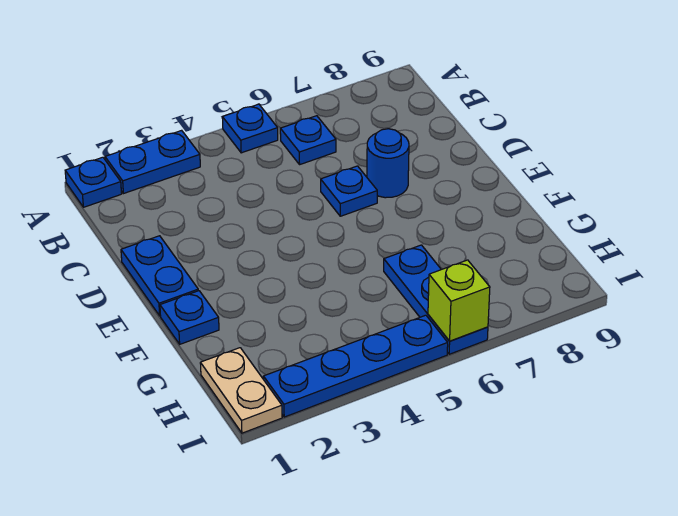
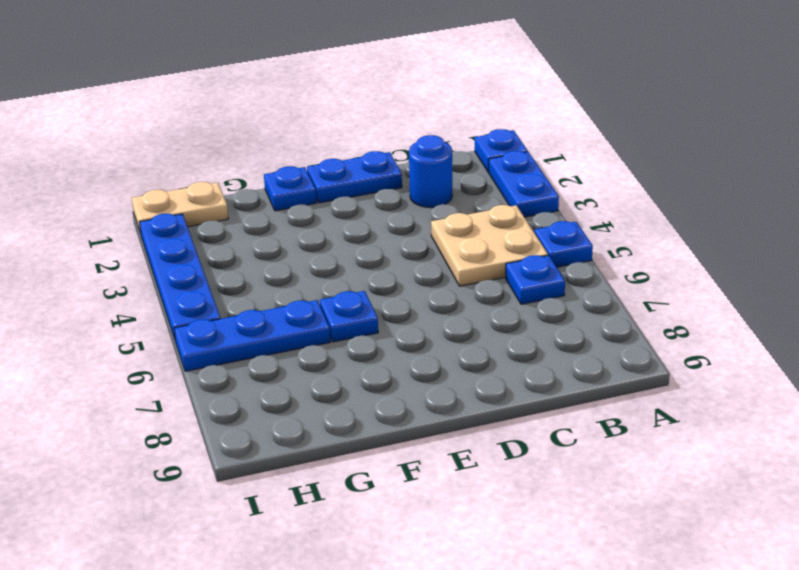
none -> tan 2x2 plate [431,205,548,286]
blue 1x1 plate [321,166,377,216] -> blue 1x1 plate moved to [320,291,378,342]
blue 1x1 round brick [367,129,409,198] -> blue 1x1 round brick moved to [409,135,452,207]
lime 1x1 brick [428,260,490,341] -> none

